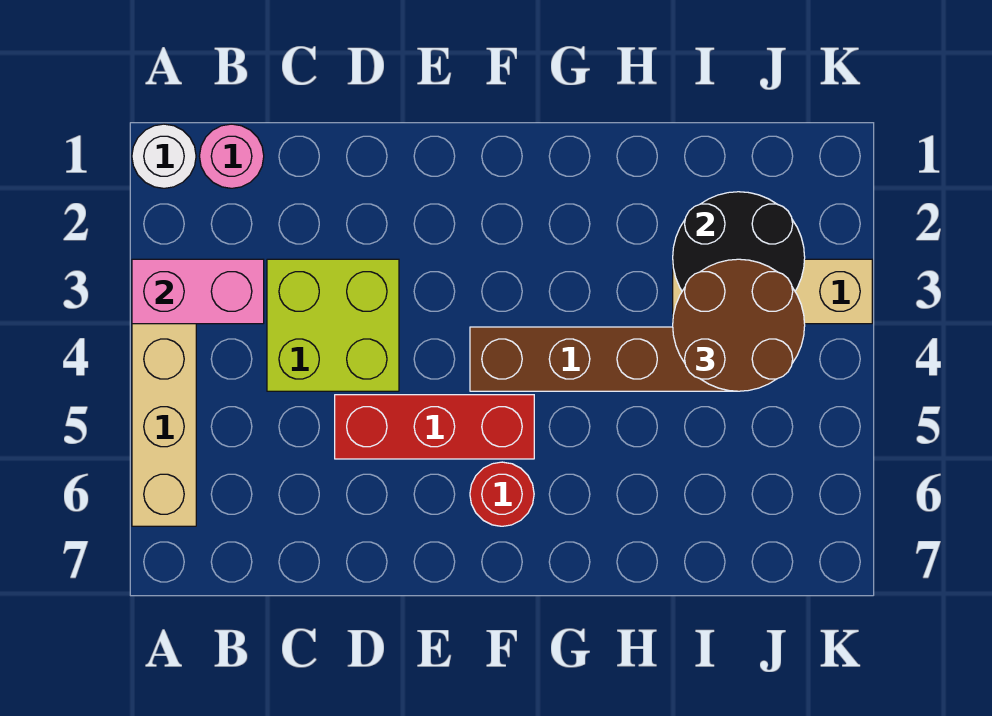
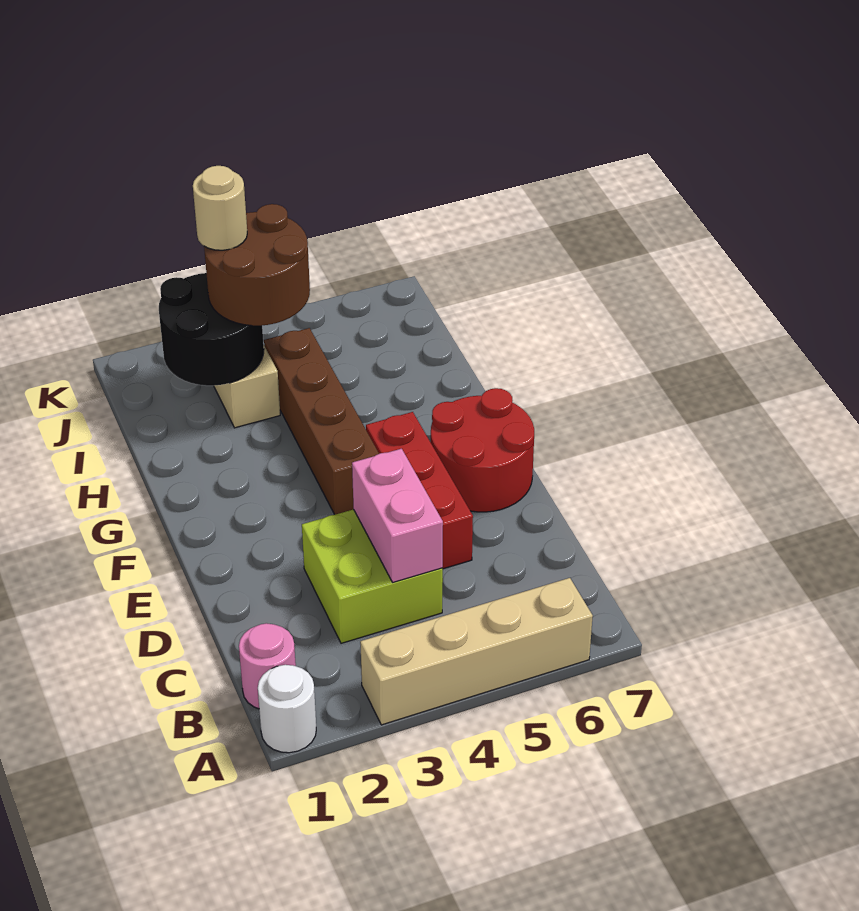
pink 1x2 brick [132,259,264,324] -> pink 1x2 brick moved to [352,449,443,582]
red 1x1 round brick [470,462,534,526] -> red 2x2 round brick [431,388,534,512]
none -> tan 1x1 round brick [193,166,247,250]

